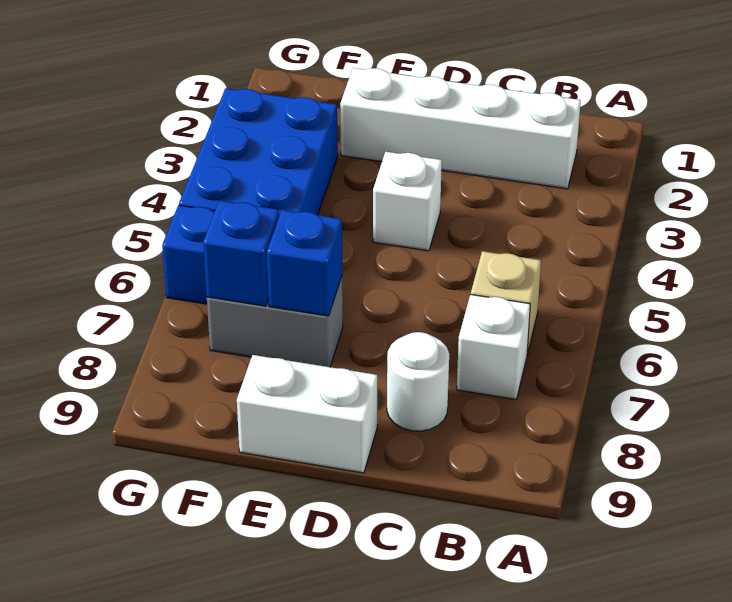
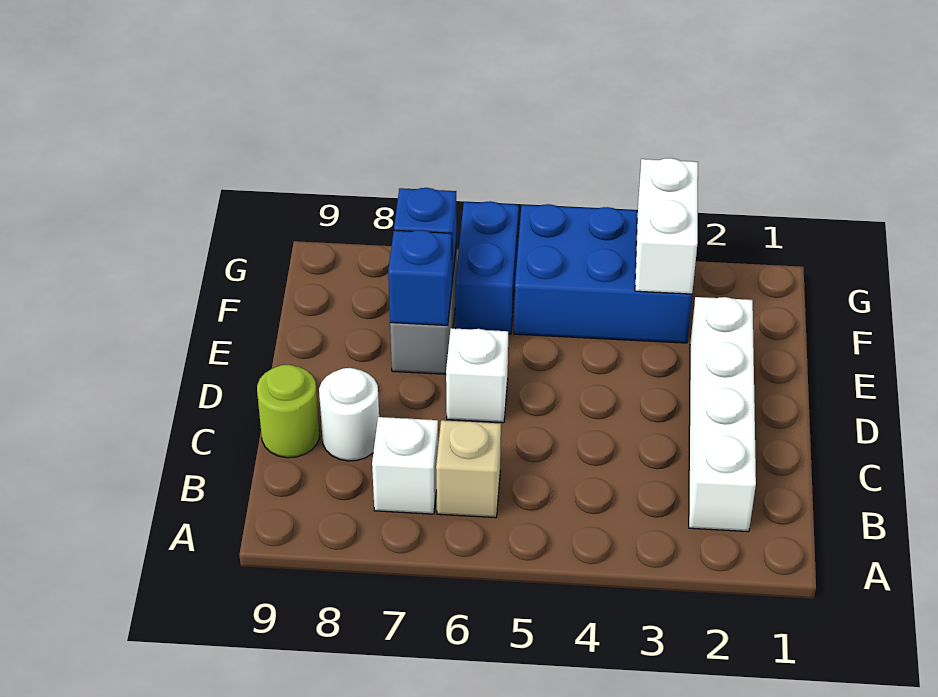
none -> lime 1x1 round brick [257,365,320,458]
white 1x1 brick [373,152,442,251] -> white 1x1 brick moved to [446,328,508,423]
white 1x2 brick [237,355,377,473] -> white 1x2 brick moved to [635,158,698,294]

